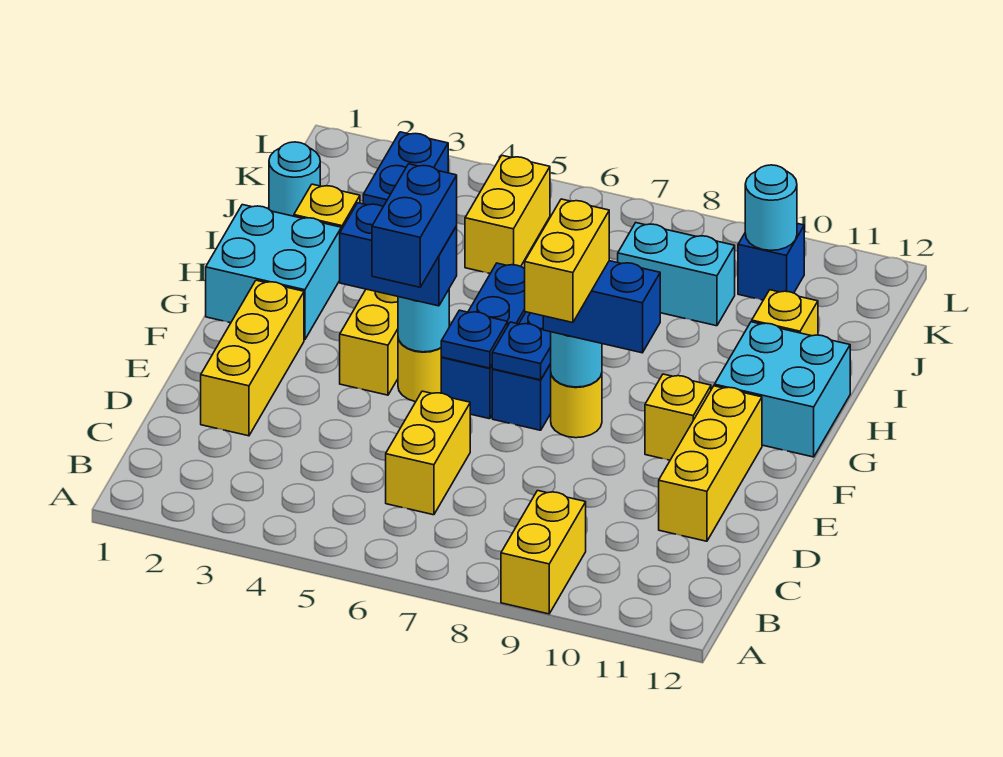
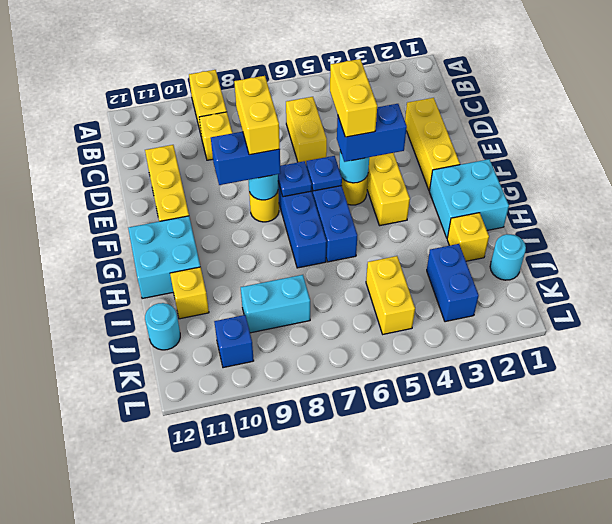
blue 1x2 brick [372,164,457,287] -> yellow 1x2 brick [330,59,377,137]
yellow 1x1 brick [645,374,711,460] -> yellow 1x1 brick moved to [199,112,232,160]
cyan 1x1 round brick [745,165,797,250] -> cyan 1x1 round brick moved to [145,303,180,350]

